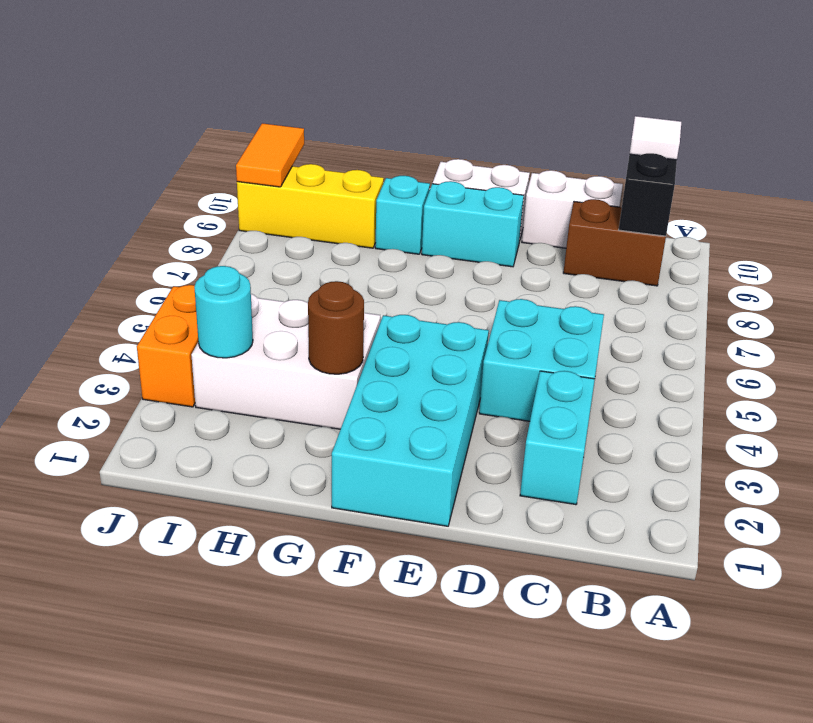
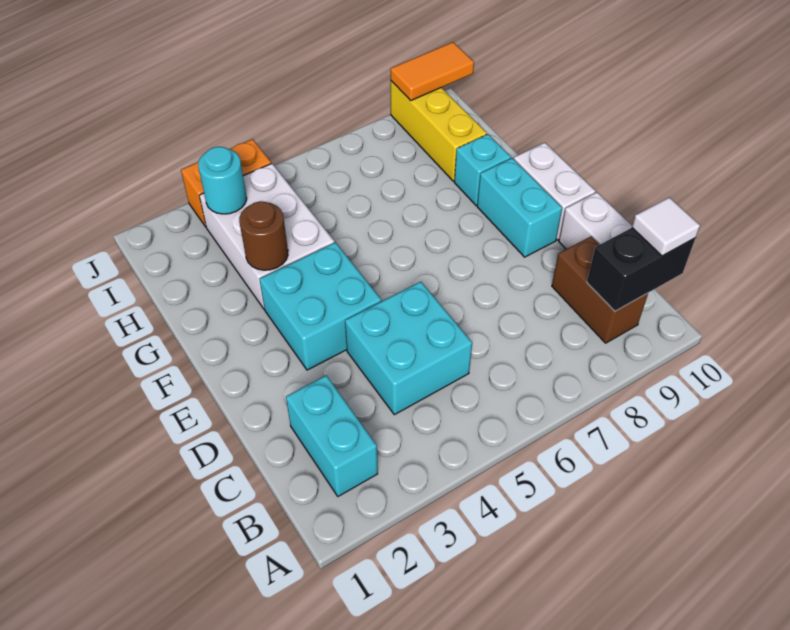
cyan 1x2 brick [520,371,595,505] -> cyan 1x2 brick turned to [286,376,378,496]
cyan 2x4 brick [332,315,489,526] -> cyan 2x2 brick [260,242,381,370]

